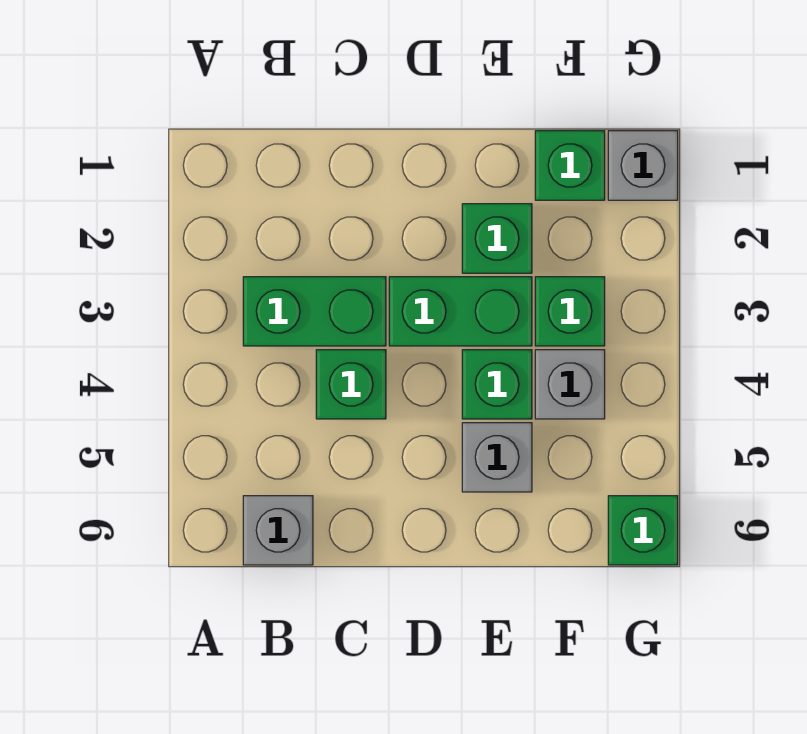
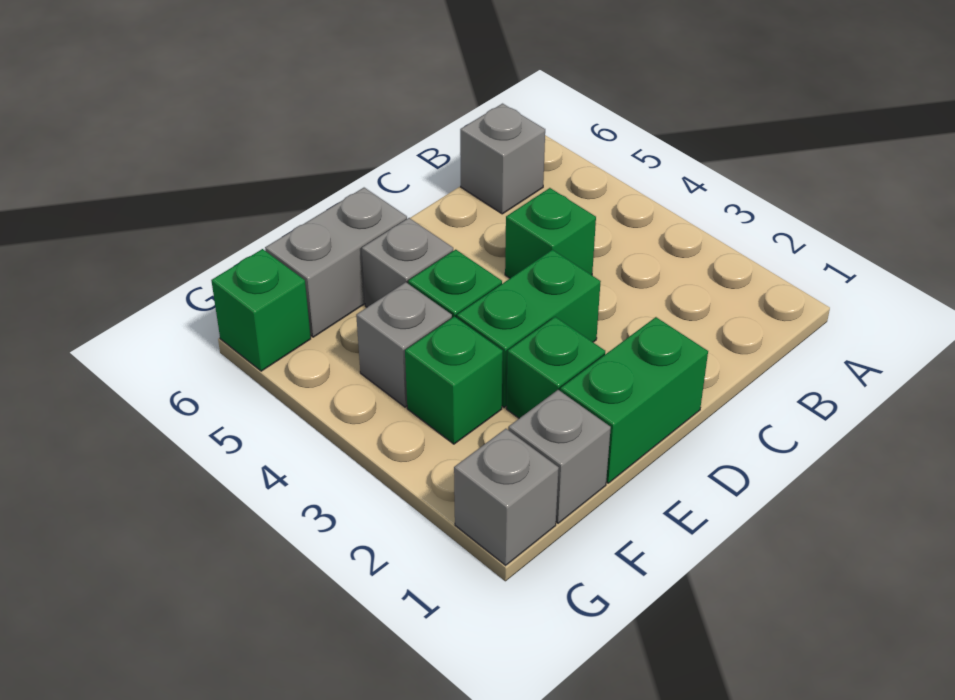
green 1x2 brick [243,277,386,346] -> green 1x2 brick moved to [560,317,708,483]
none -> grey 1x2 brick [265,188,407,337]
green 1x1 brick [535,131,605,200] -> grey 1x1 brick [508,390,611,523]

